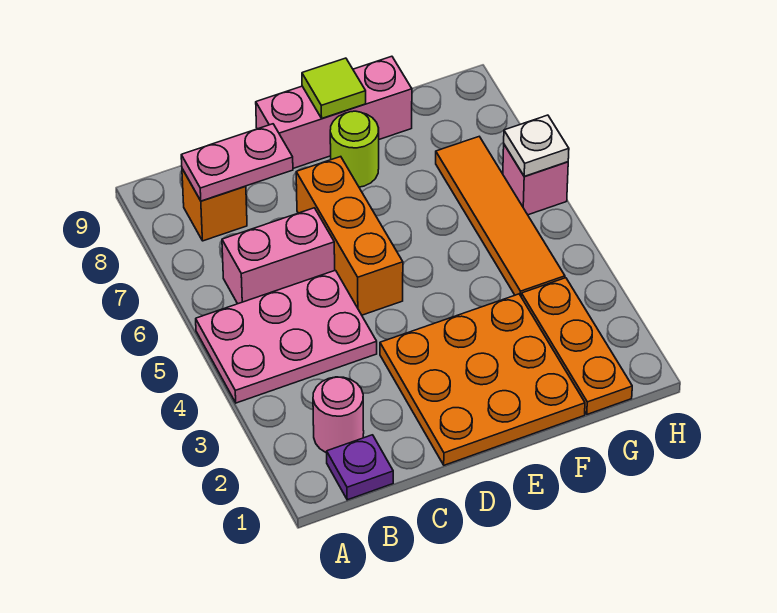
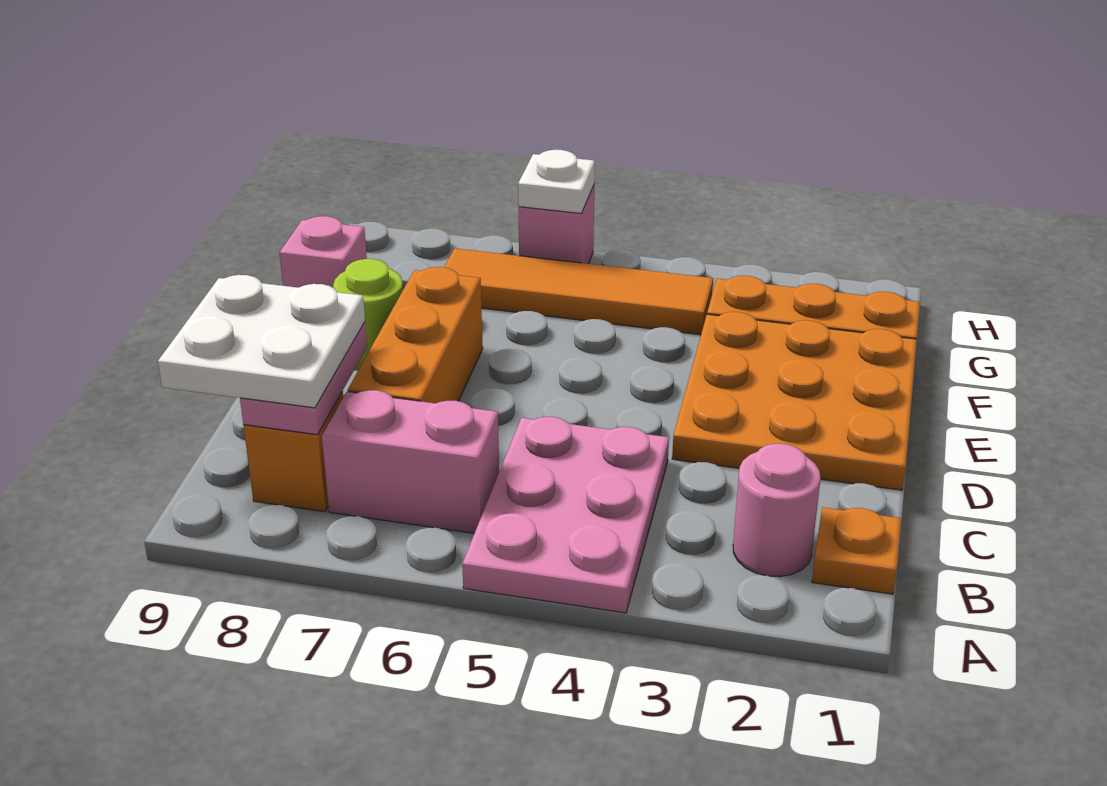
purple 1x1 plate [327,435,393,500] -> orange 1x1 plate [812,507,901,594]
pink 1x2 brick [222,208,335,304] -> pink 1x2 brick turned to [322,390,499,533]
none -> white 2x2 plate [158,275,365,408]
orange 1x3 brick [296,157,403,315] -> orange 1x3 brick turned to [348,267,483,403]
pink 1x3 brick [256,56,412,168] -> pink 1x1 brick [279,216,367,288]
lime 1x1 tile [302,58,366,118] -> none

